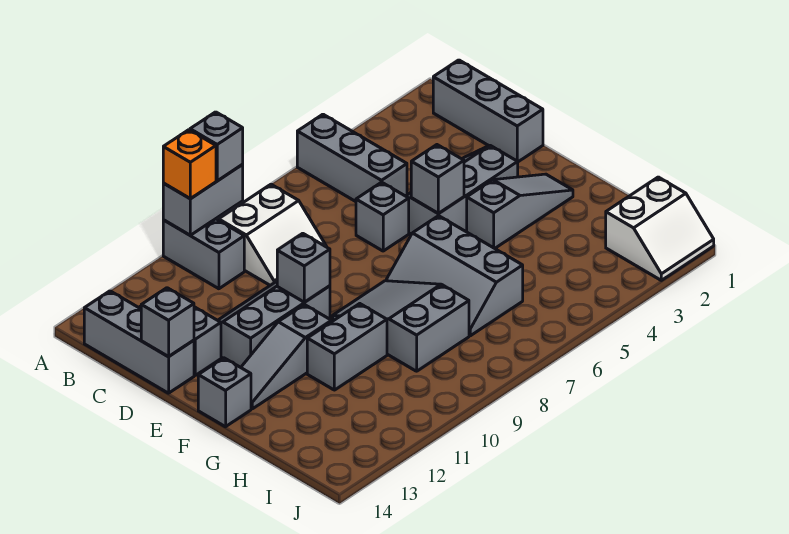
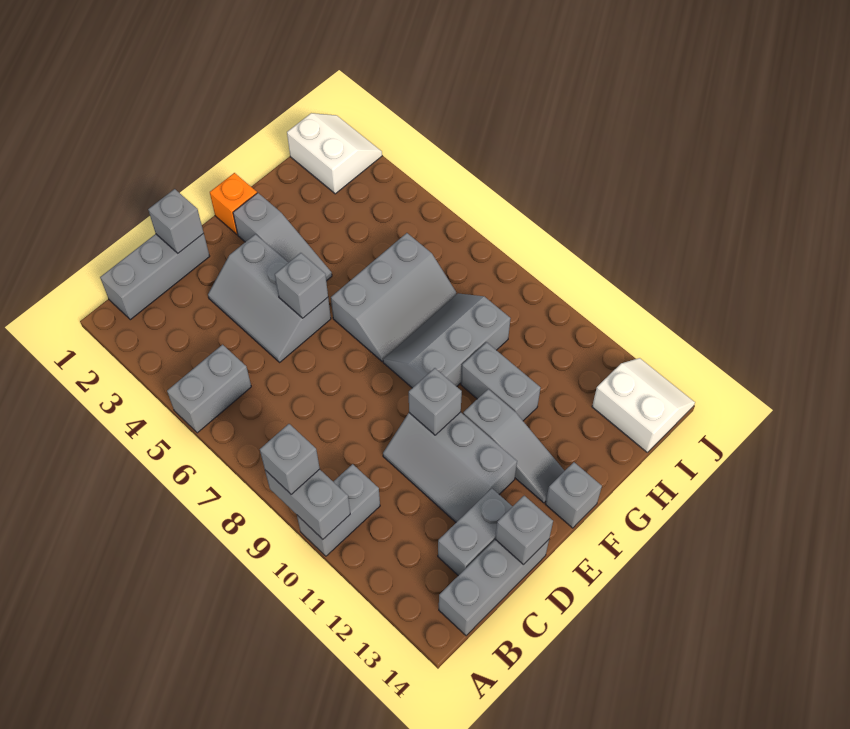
grey 1x3 brick [297,114,407,202] -> grey 1x2 brick [167,345,251,433]
orange 1x1 brick [163,130,216,198] -> orange 1x1 brick moved to [210,173,257,234]
white 2x2 slope [219,184,326,285] -> white 2x2 slope moved to [592,358,695,453]
grey 1x1 brick [356,182,409,251] -> grey 1x1 brick moved to [148,189,204,253]
grey 1x3 slope [467,174,573,248] -> grey 1x3 slope turned to [233,193,332,281]
grey 2x3 slope [333,281,469,371] -> grey 2x3 slope turned to [383,293,511,388]

